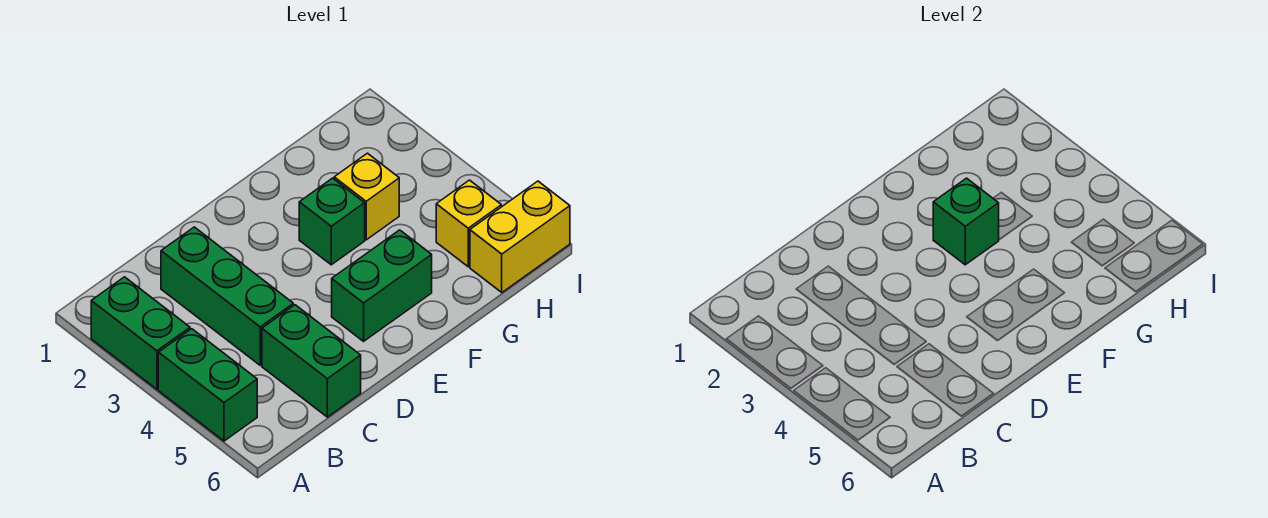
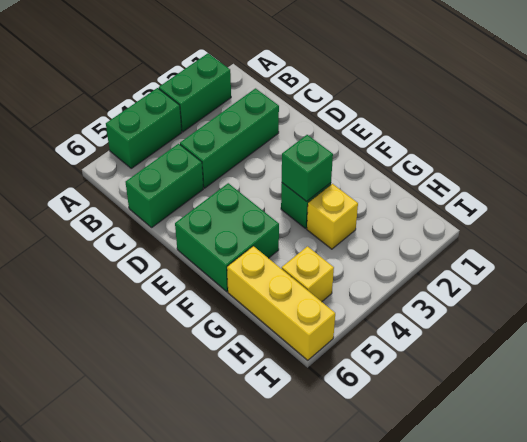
green 1x2 brick [332,230,432,341] -> green 2x2 brick [175,183,279,291]
yellow 1x2 brick [470,181,570,292] -> yellow 1x3 brick [227,246,335,360]

